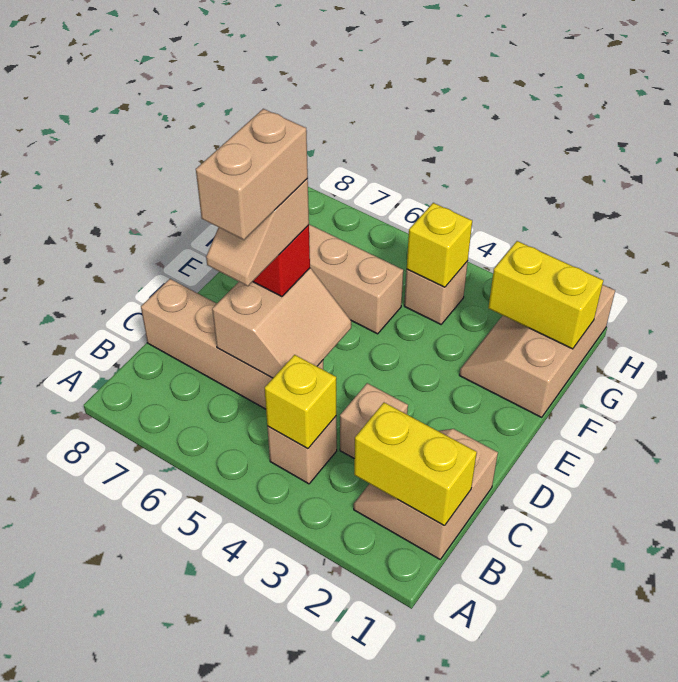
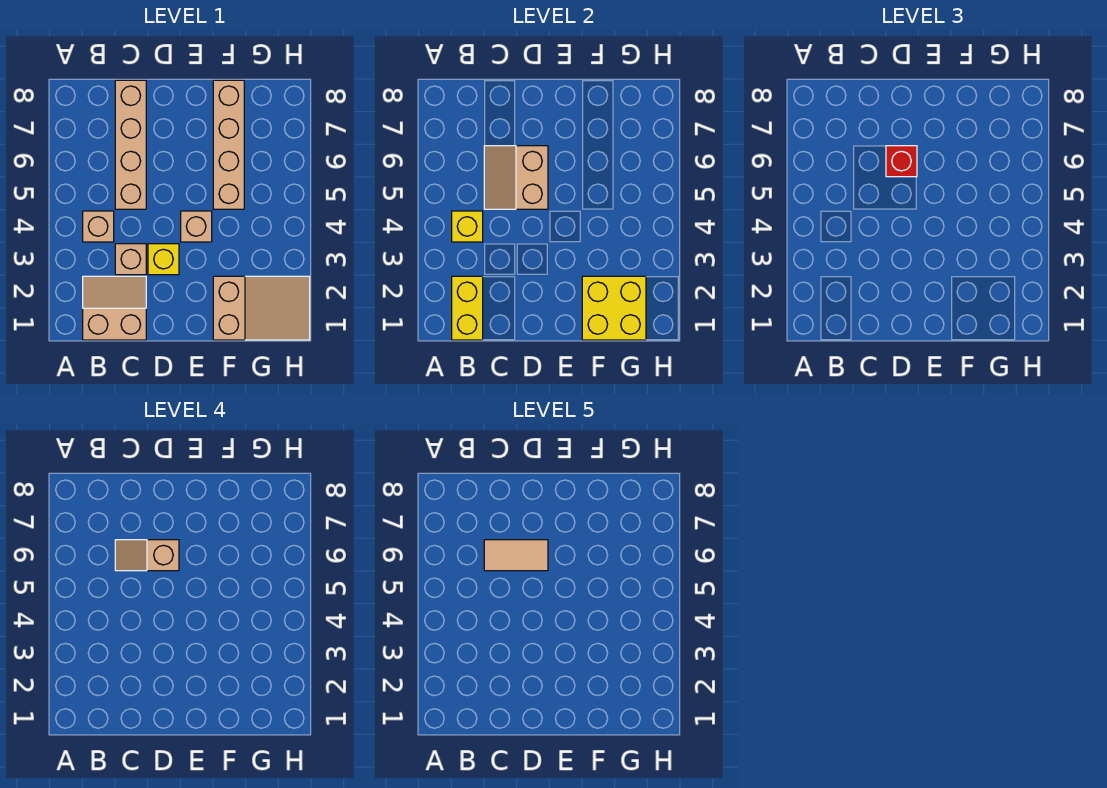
tan 2x2 slope [212,268,351,378] -> tan 2x2 slope turned to [484,146,548,209]
tan 1x2 brick [196,109,308,240] -> tan 1x2 tile [484,540,548,571]
tan 2x3 slope [459,285,615,417] -> tan 2x3 slope turned to [213,276,310,340]
yellow 1x2 brick [488,241,603,349] -> yellow 2x2 brick [582,276,646,340]
tan 1x1 brick [404,261,468,324] -> tan 1x1 brick moved to [181,211,212,242]
yellow 1x1 brick [407,203,472,287] -> yellow 1x1 brick moved to [148,244,179,275]

